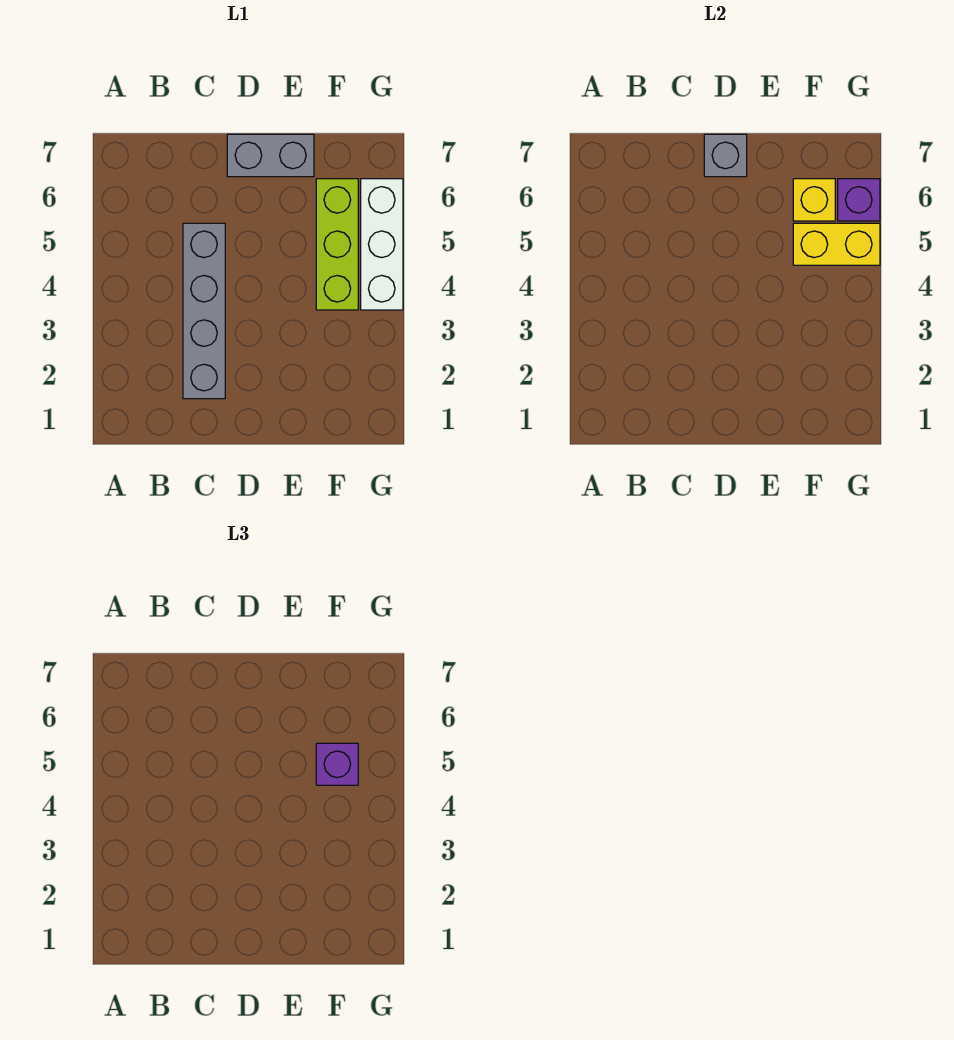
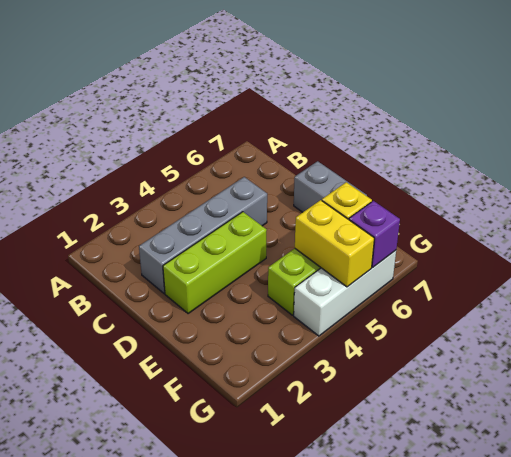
none -> lime 1x3 brick [163,212,267,314]
grey 1x1 brick [704,134,747,177] -> none
purple 1x1 brick [316,743,358,785] -> none

